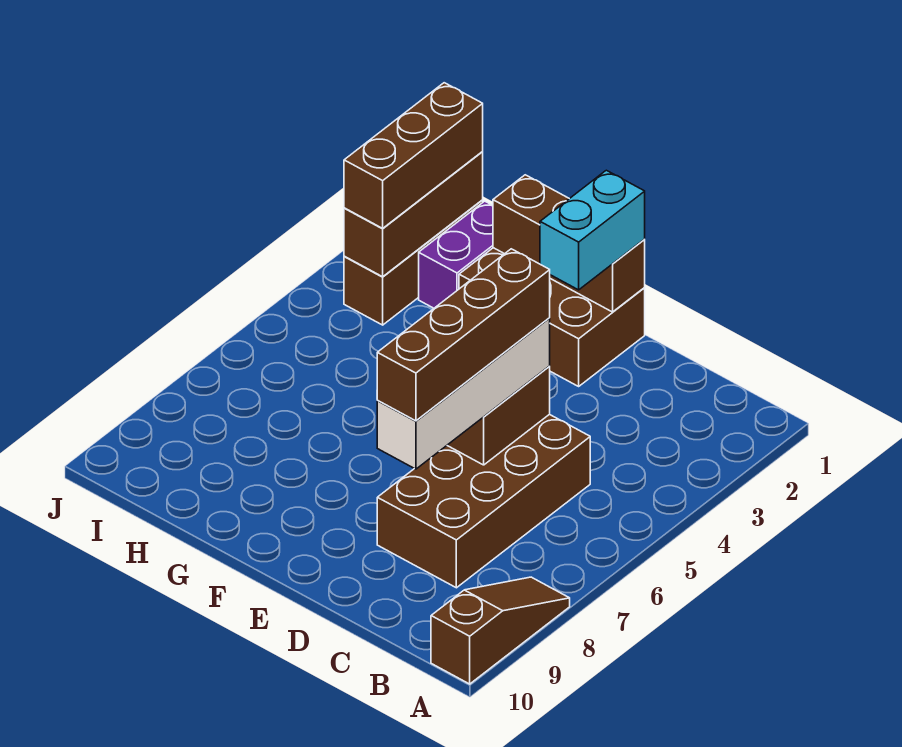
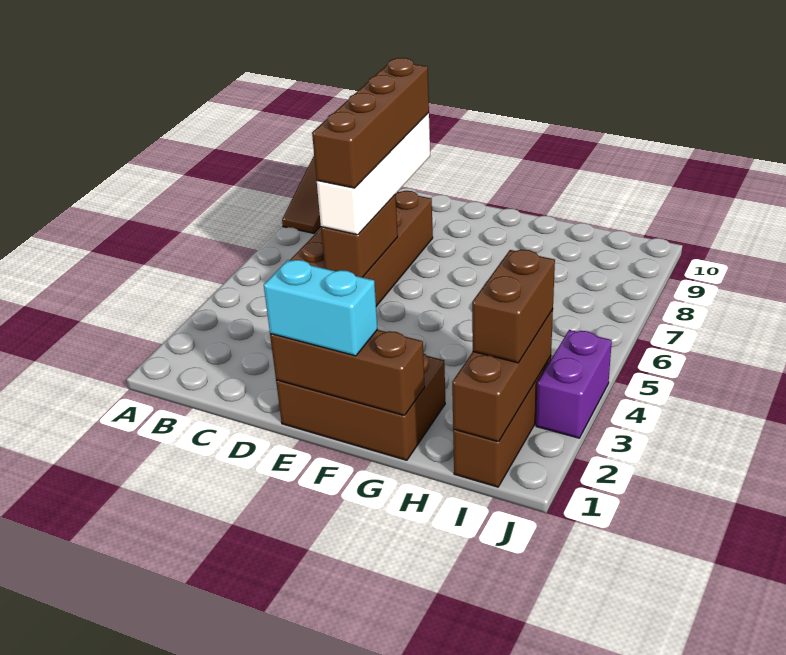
cyan 1x2 brick [540,170,645,290] -> cyan 1x2 brick turned to [264,260,378,356]
purple 1x2 brick [419,201,493,308] -> purple 1x2 brick moved to [536,330,612,438]
brown 1x3 brick [344,83,483,229] -> brown 1x2 brick [472,250,555,363]

